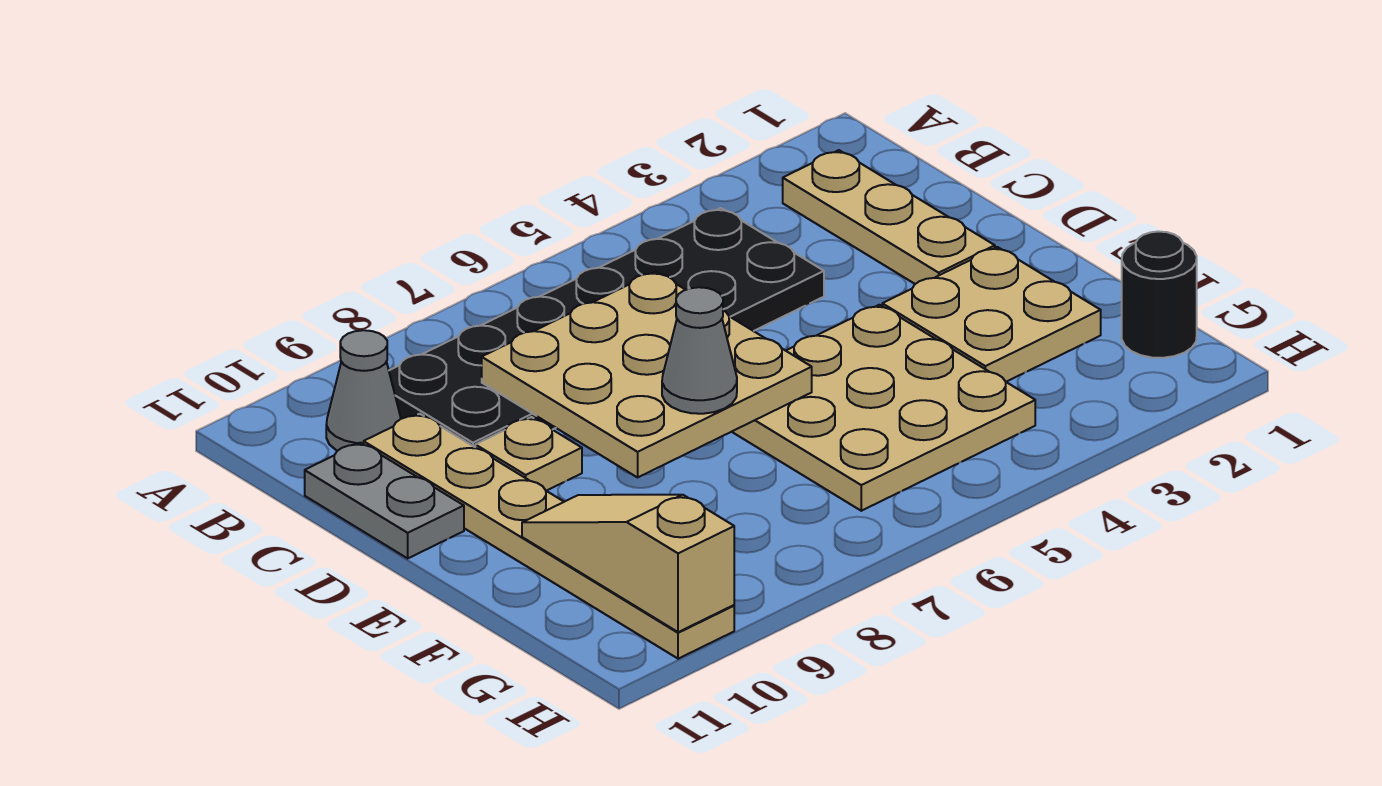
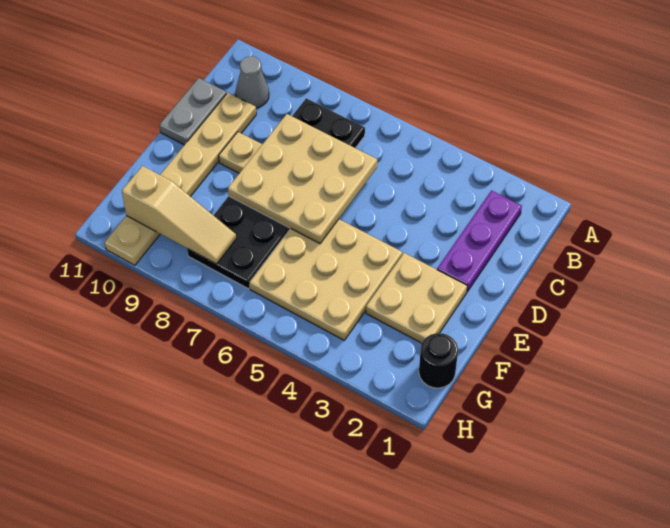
tan 1x3 plate [783,150,995,284] -> purple 1x3 plate [437,191,522,292]
black 2x6 plate [389,208,824,447] -> black 2x6 plate turned to [187,98,365,289]
grey 1x1 cone [662,287,737,414] -> none
tan 1x3 slope [522,495,734,632] -> tan 1x3 slope turned to [122,166,236,264]

